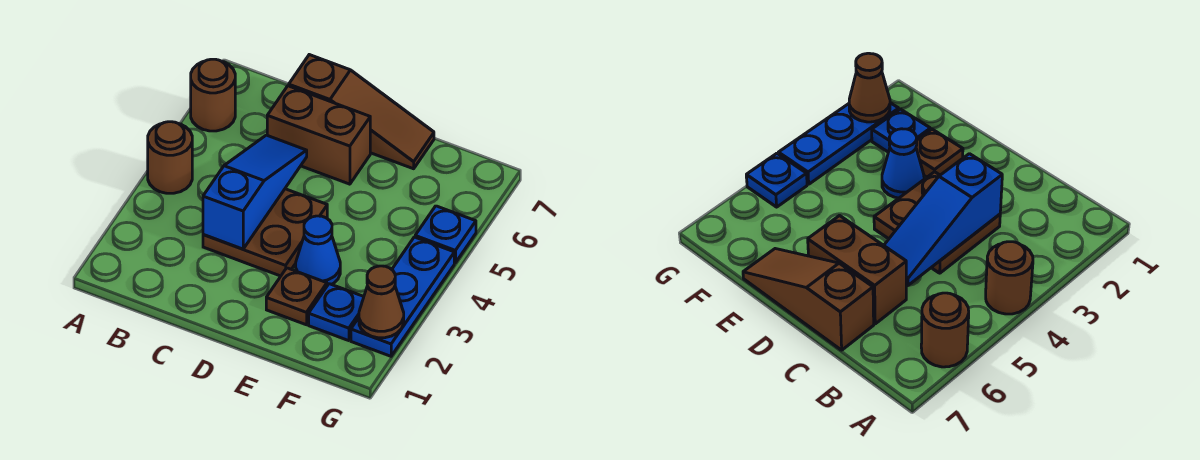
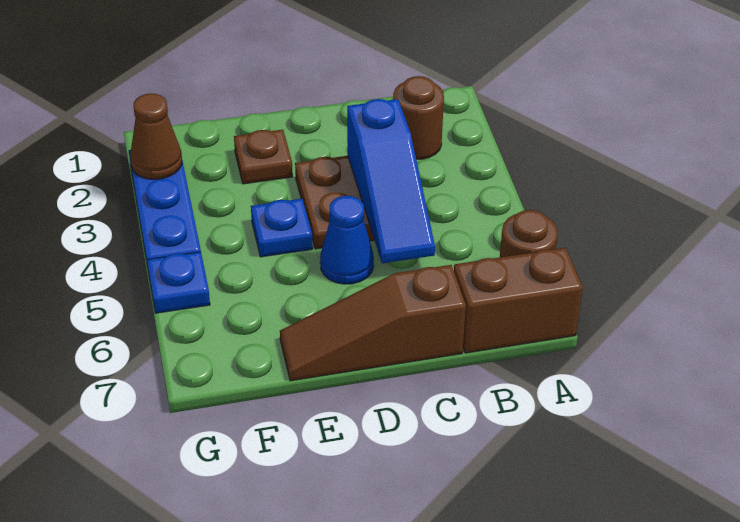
brown 1x1 round brick [148,122,192,193] -> brown 1x1 round brick moved to [393,76,444,159]
brown 1x2 brick [267,86,370,184] -> brown 1x2 brick moved to [454,248,583,353]
blue 1x1 cone [296,216,340,286] -> blue 1x1 cone moved to [320,196,374,284]
blue 1x1 plate [309,284,364,341] -> blue 1x1 plate moved to [251,199,313,257]

